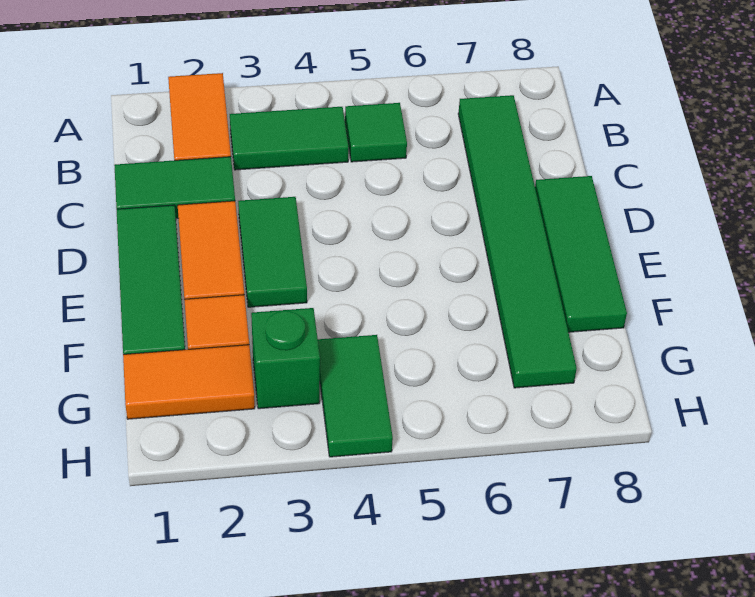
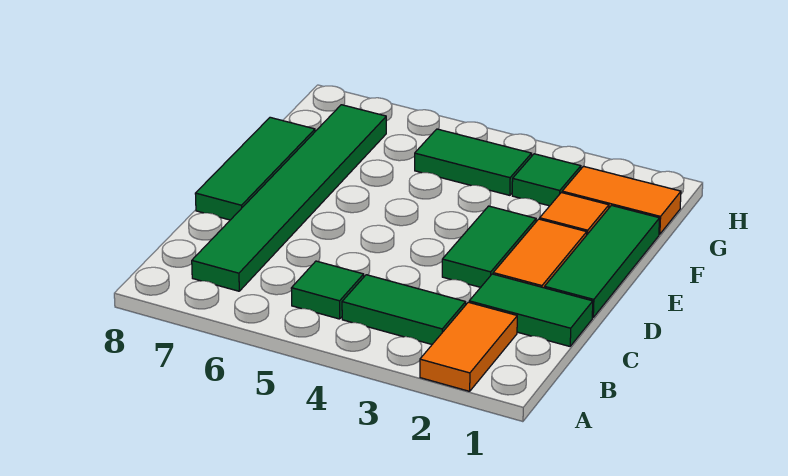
green 1x1 brick [251,308,320,409] -> green 1x1 tile [512,154,581,206]
green 1x2 tile [318,335,393,457] -> green 1x2 tile turned to [415,129,532,195]

